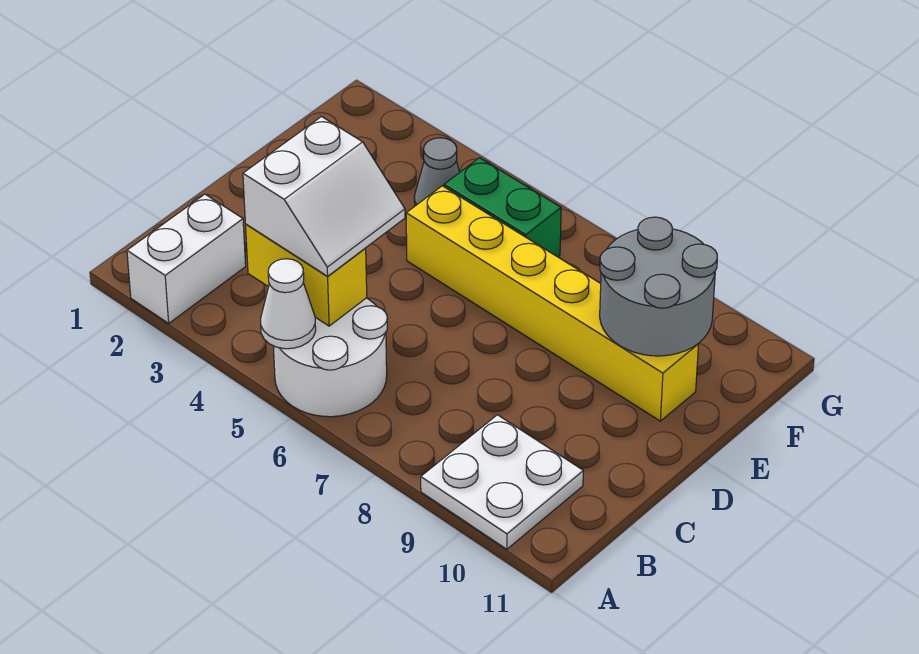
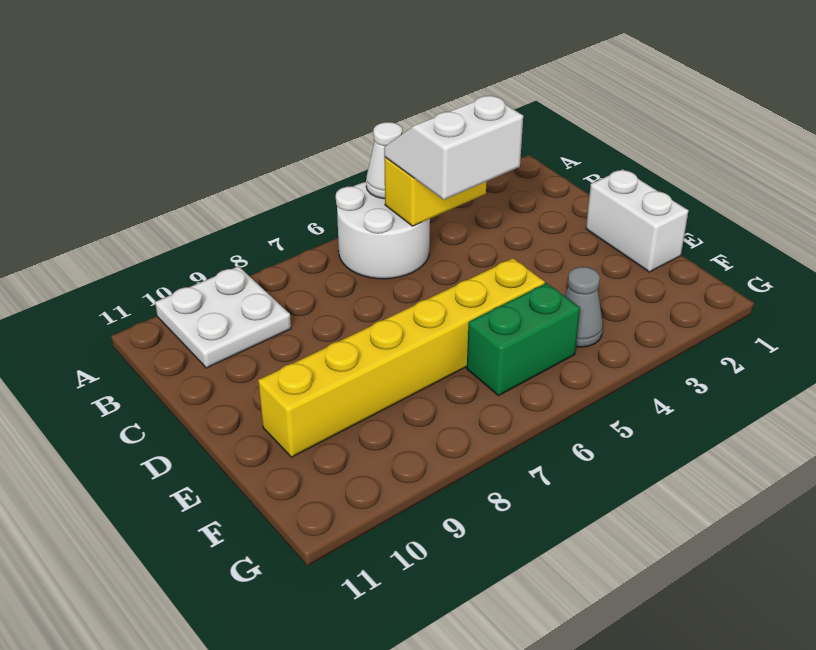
white 1x2 brick [127,194,246,323] -> white 1x2 brick moved to [586,169,688,272]
white 2x2 slope [243,117,405,276] -> white 2x2 slope turned to [384,95,523,200]
grey 2x2 round brick [600,217,717,356] -> none

